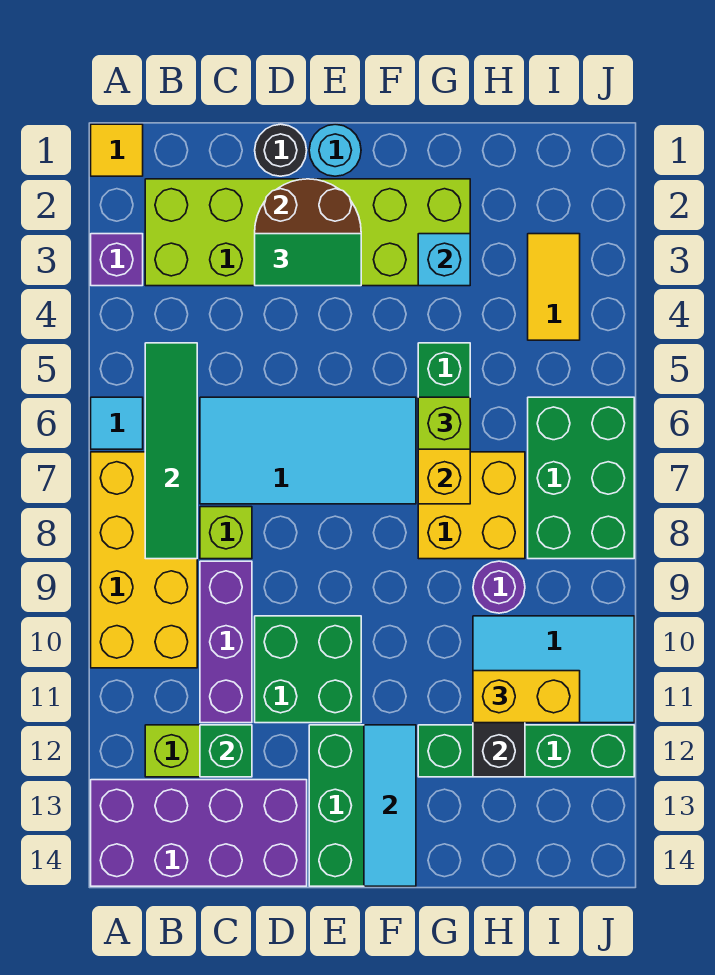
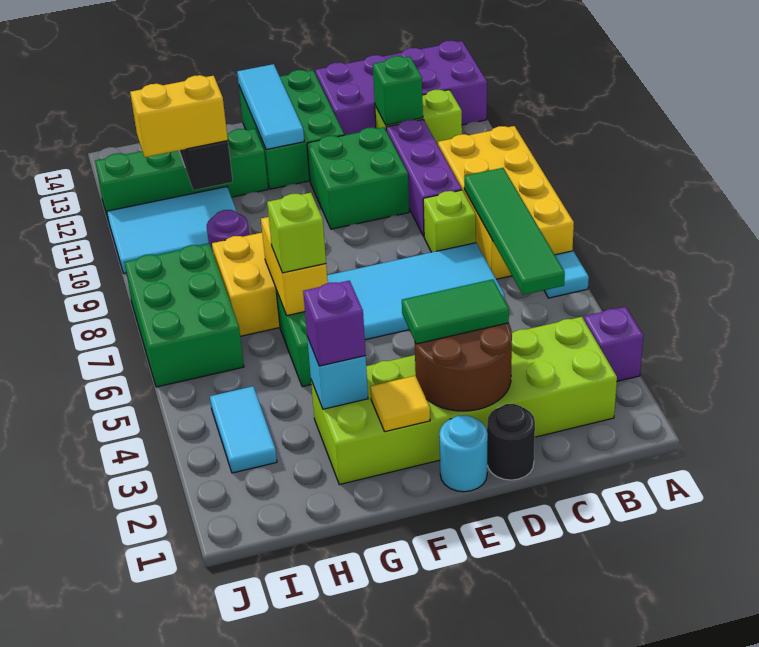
yellow 1x1 tile [91,124,143,176] -> yellow 1x1 tile moved to [370,376,430,432]
none -> purple 1x1 brick [303,281,366,366]
yellow 1x2 tile [528,234,580,340] -> cyan 1x2 tile [210,386,277,473]

